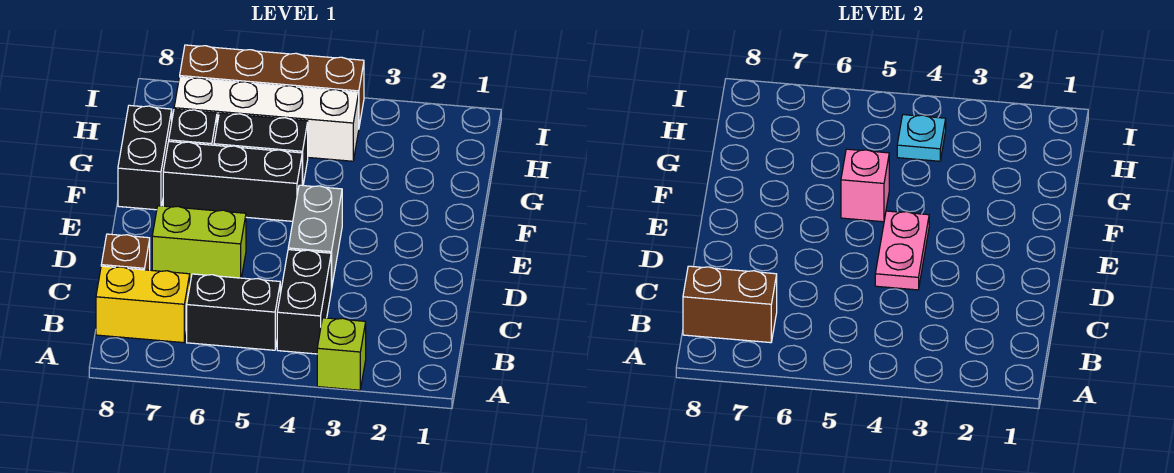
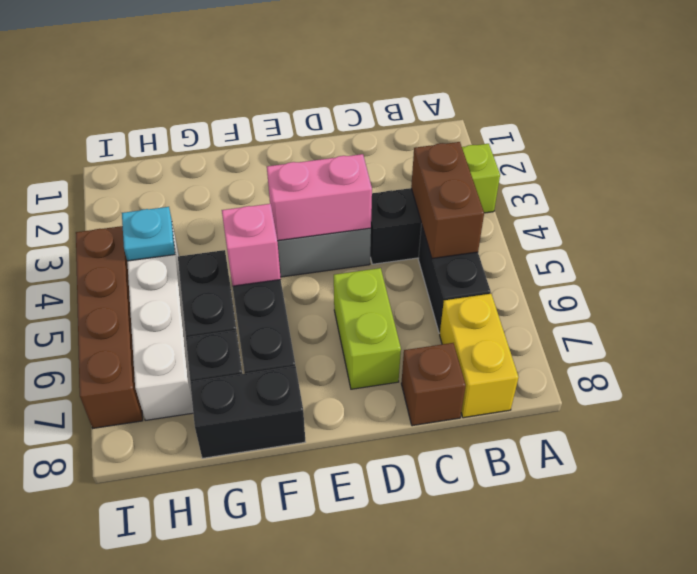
brown 1x2 brick [683,266,777,343] -> brown 1x2 brick moved to [411,142,484,259]
pink 1x2 plate [875,211,929,290] -> pink 1x2 brick [267,154,372,241]

